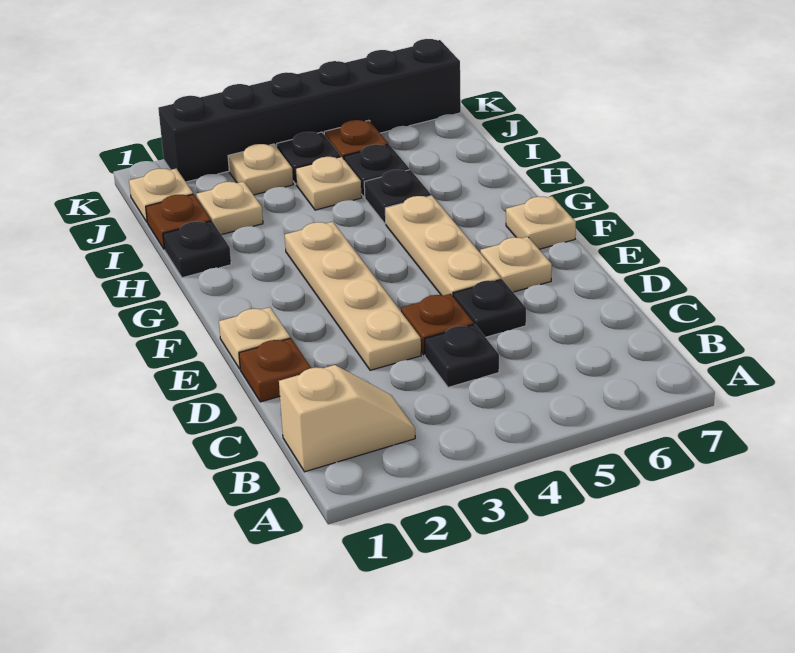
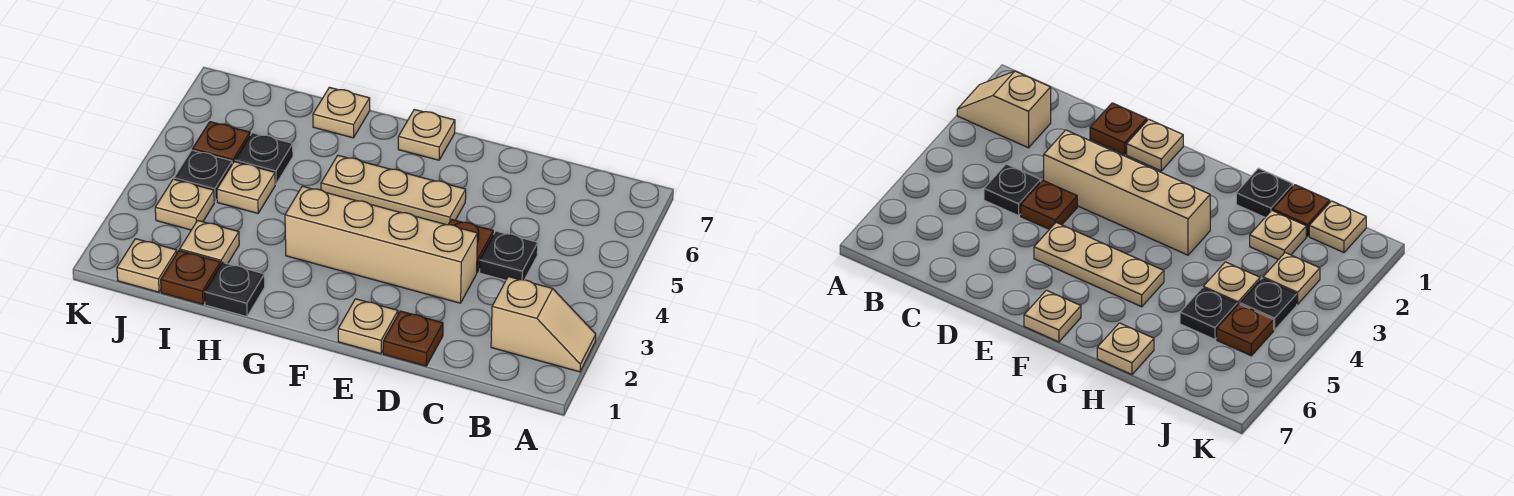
tan 1x2 slope [279,365,415,472] -> tan 1x2 slope turned to [491,277,596,372]
tan 1x4 plate [285,222,421,370] -> tan 1x4 brick [285,186,477,303]
black 1x1 plate [453,279,526,337] -> none
tan 1x1 plate [480,237,552,292] -> tan 1x1 plate moved to [313,87,370,138]
black 1x1 plate [364,170,431,224] -> none
black 1x6 brick [158,39,461,182] -> none

